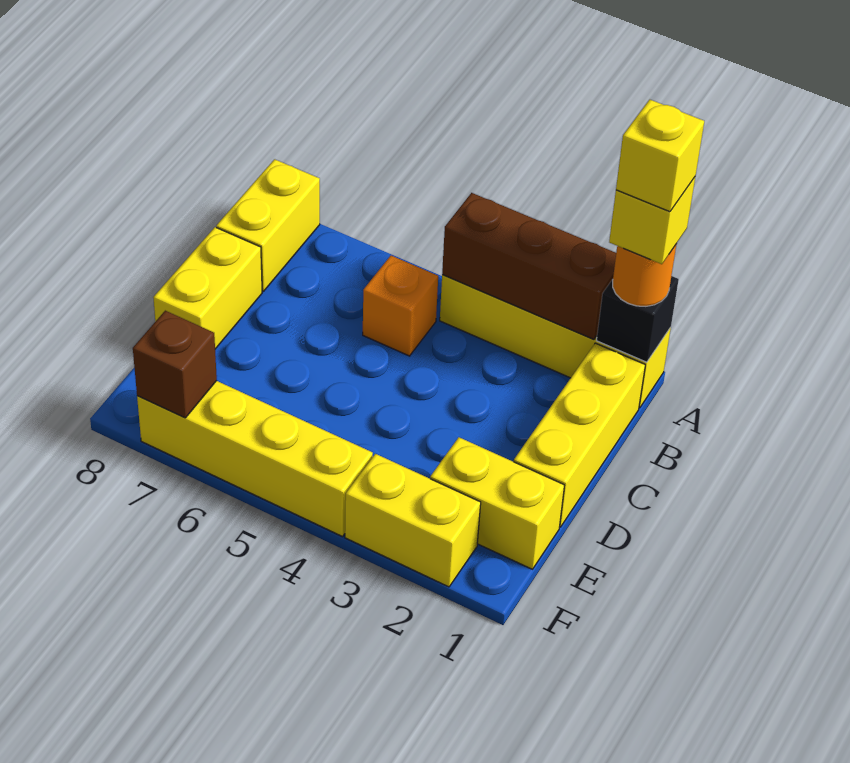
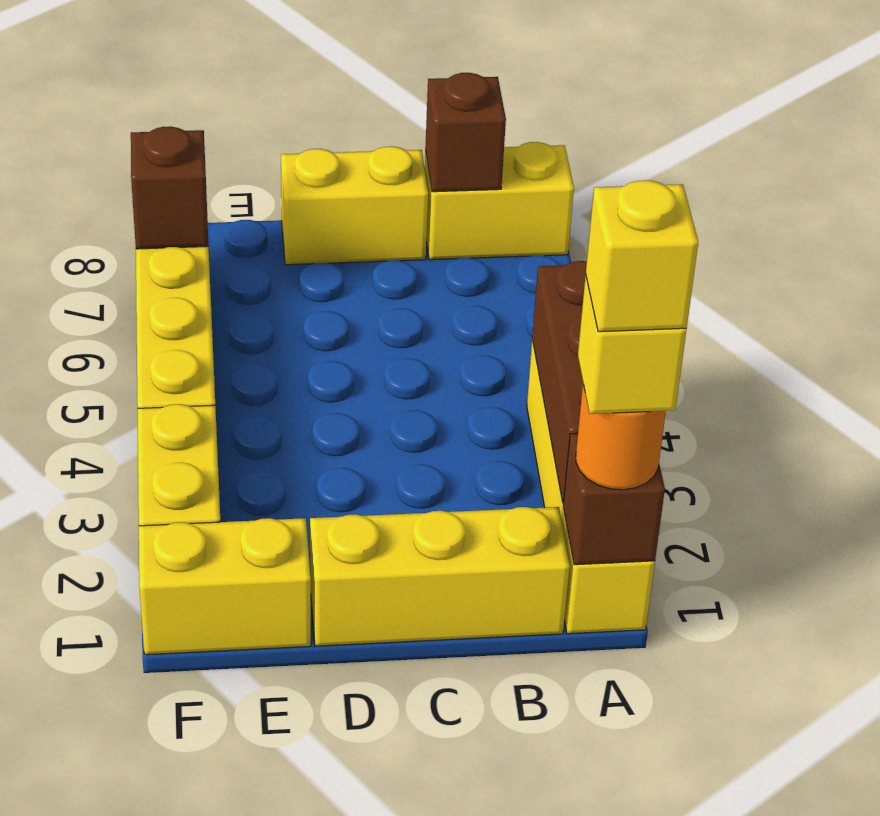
black 1x1 brick [597,276,679,362] -> brown 1x1 brick [563,433,665,565]
orange 1x1 brick [363,256,438,356] -> none
none -> brown 1x1 brick [425,73,506,192]
yellow 1x2 brick [430,437,564,569] -> yellow 1x2 brick turned to [139,518,311,655]

